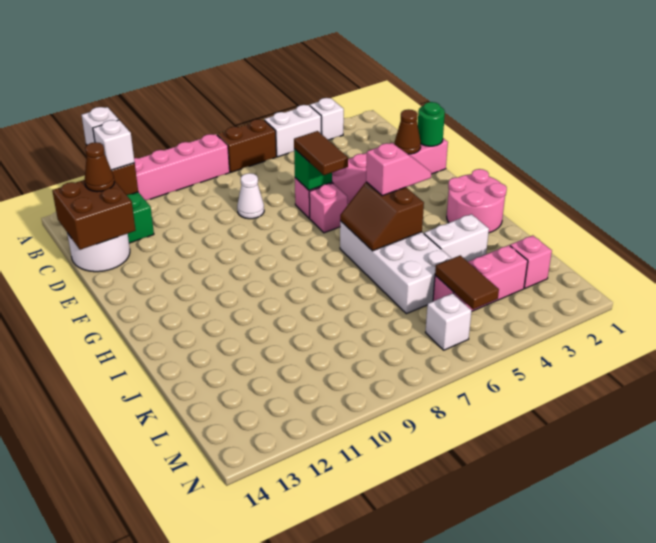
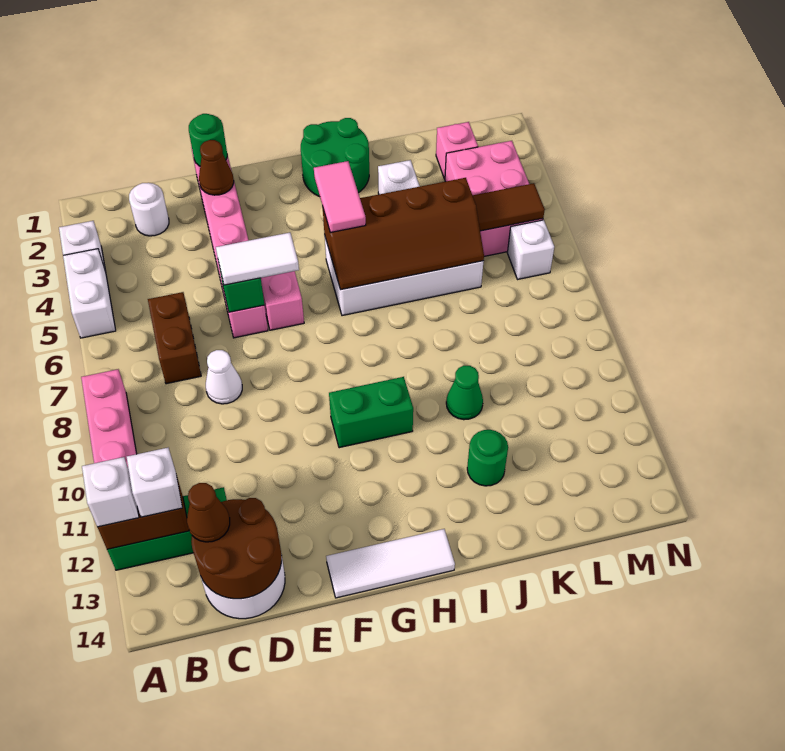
brown 1x2 brick [217,119,276,172] -> brown 1x2 brick moved to [148,292,201,384]
none -> white 1x1 round brick [129,183,169,236]
brown 2x2 brick [52,180,136,250] -> brown 2x2 round brick [191,498,282,599]
brown 1x2 tile [294,131,348,175] -> white 1x2 tile [216,233,299,285]
none -> white 1x3 tile [326,529,455,598]
none -> green 1x2 brick [329,377,413,448]
pink 2x2 round brick [447,169,507,233] -> green 2x2 round brick [301,118,369,197]
pink 1x2 slope [366,143,431,196] -> pink 1x2 tile [314,161,366,232]
brown 2x2 slope [340,182,424,251] -> brown 2x4 slope [323,178,484,290]
none -> green 1x1 cone [446,366,483,420]
none -> green 1x1 round brick [467,430,508,486]
pink 1x3 brick [433,245,528,311] -> pink 2x3 brick [445,141,543,256]

